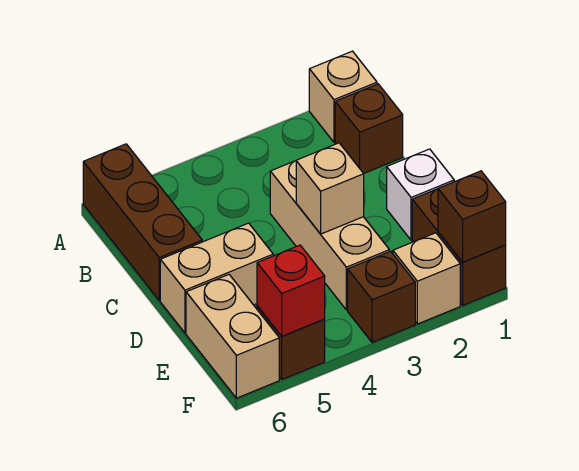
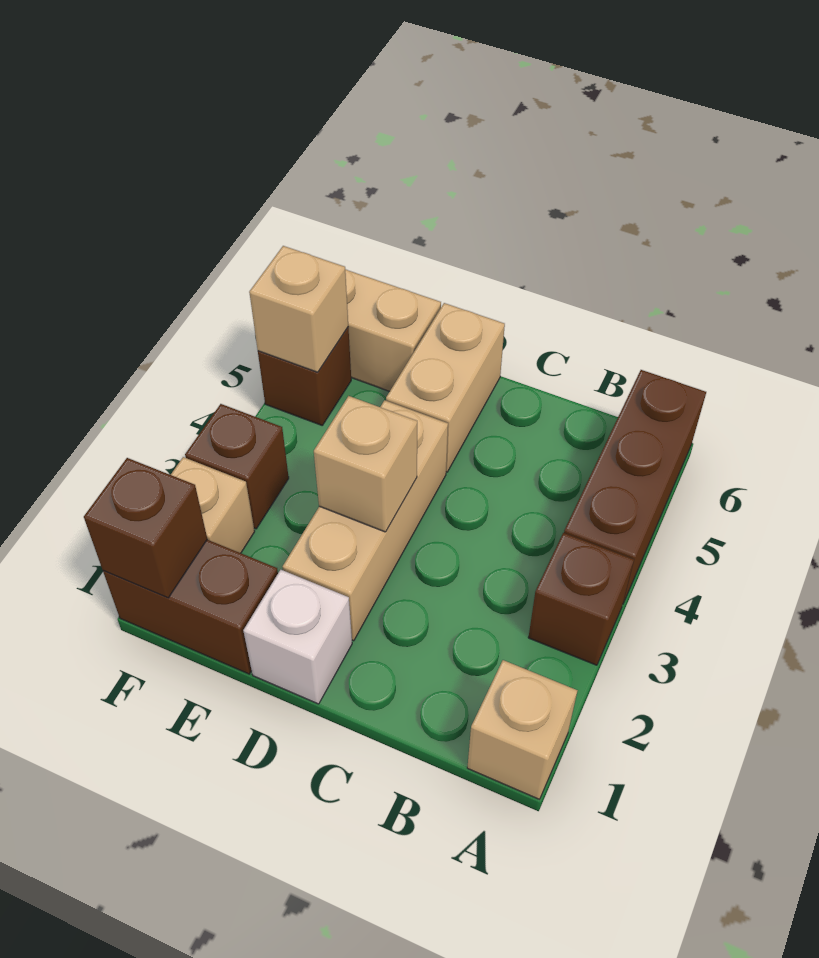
brown 1x3 brick [83,144,202,300] -> brown 1x3 brick turned to [564,370,706,603]
brown 1x1 brick [335,84,403,173] -> brown 1x1 brick moved to [528,533,634,665]
tan 1x3 brick [270,161,389,310] -> tan 1x3 brick turned to [283,400,448,641]
red 1x1 brick [257,245,325,336] -> tan 1x1 brick [249,246,348,372]

